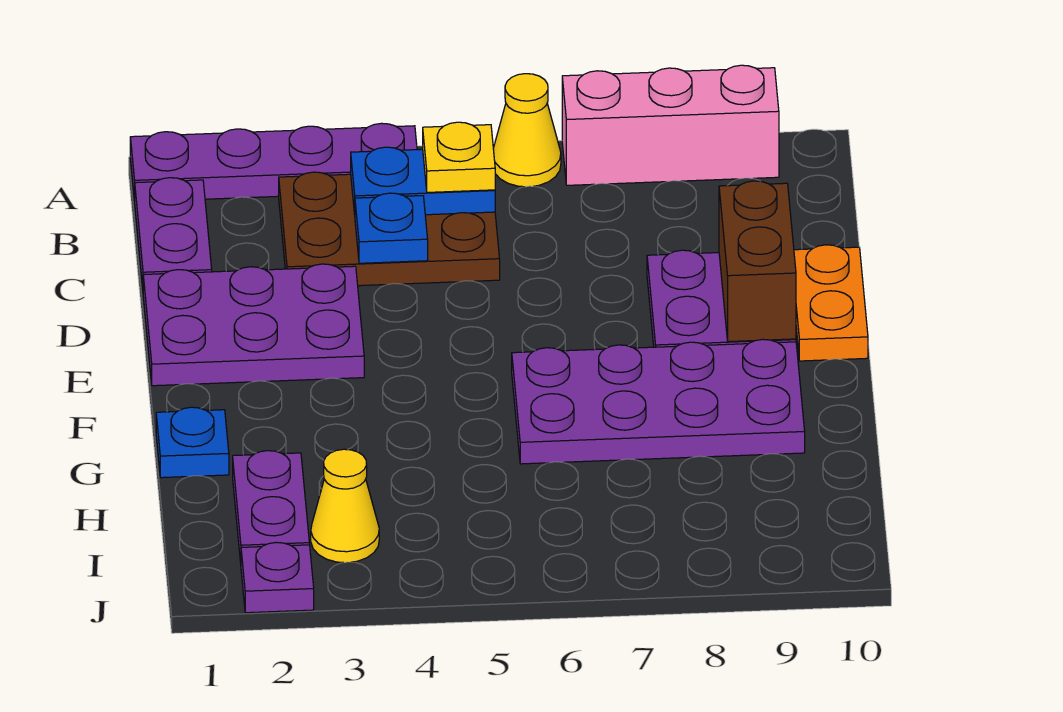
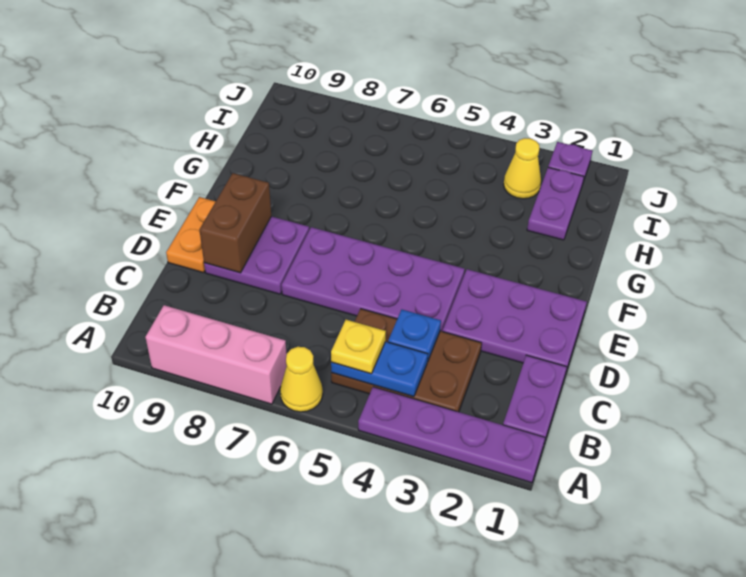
purple 2x4 plate [512,339,805,464] -> purple 2x4 plate moved to [282,227,465,332]
blue 1x1 plate [156,407,229,478] -> none

